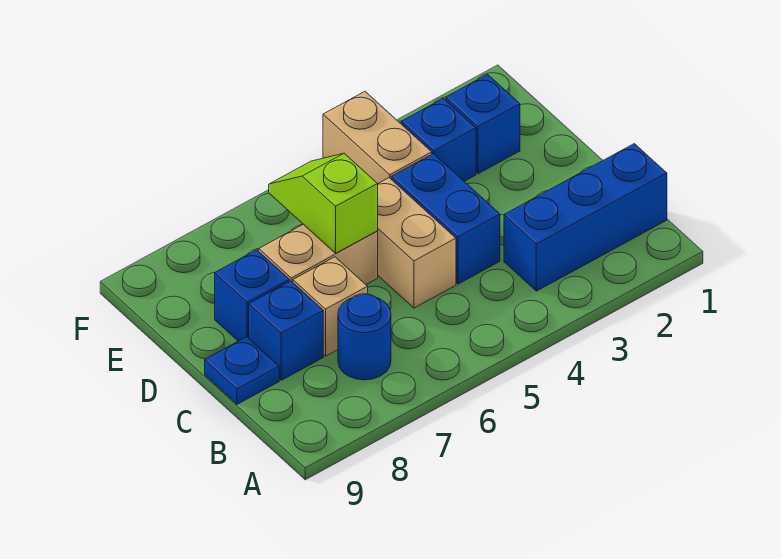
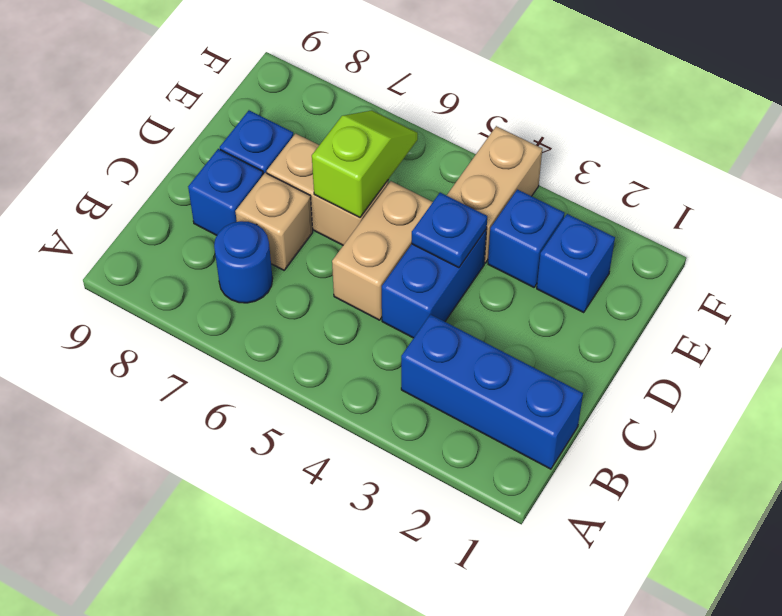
blue 1x1 plate [205,337,279,404] -> blue 1x1 plate moved to [412,193,487,268]

